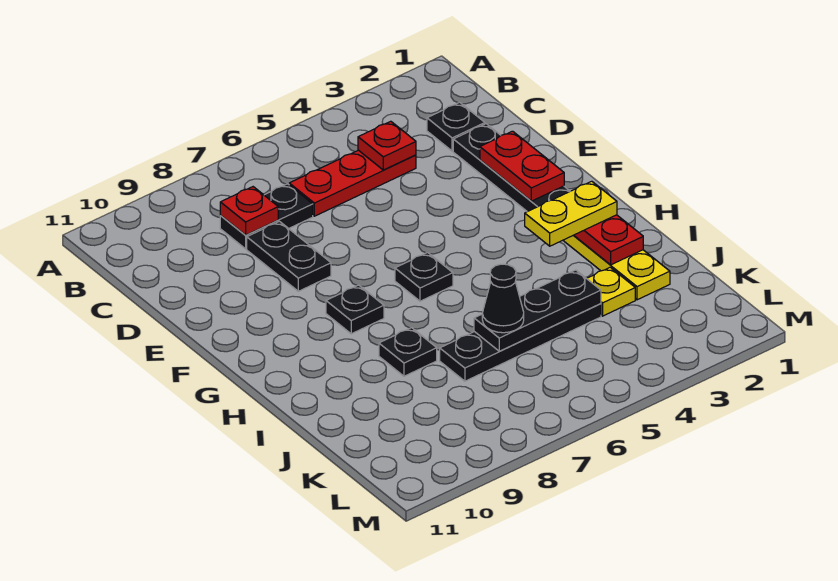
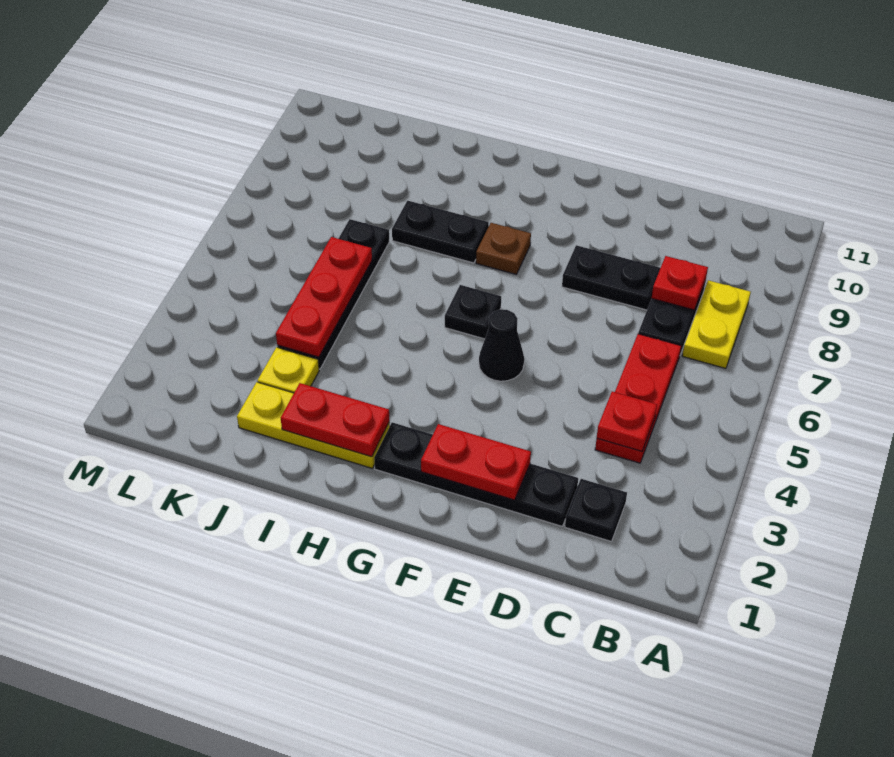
black 1x1 plate [326,285,384,334] -> brown 1x1 plate [476,223,531,275]
yellow 1x2 plate [525,181,617,246] -> yellow 1x2 plate moved to [682,280,751,369]
black 1x1 plate [379,328,437,376] -> black 1x2 plate [392,201,489,263]
black 1x3 plate [474,270,601,351] -> red 1x3 plate [276,237,372,357]
black 1x1 cone [482,264,524,333] -> black 1x1 cone moved to [479,309,524,381]

